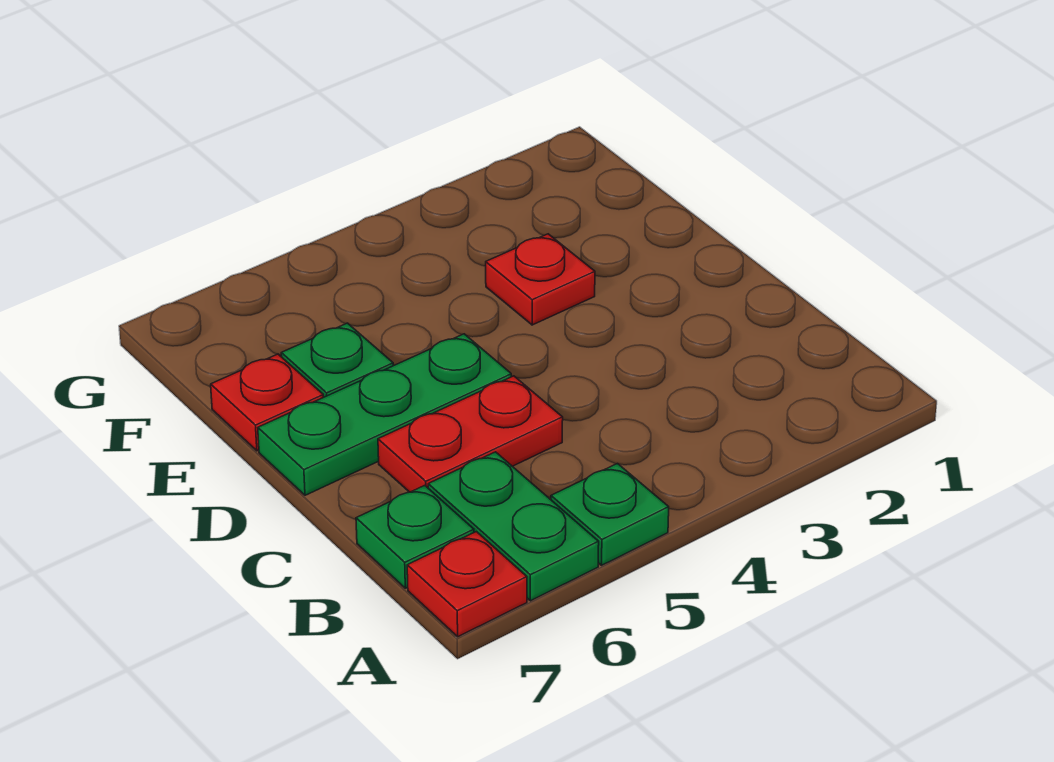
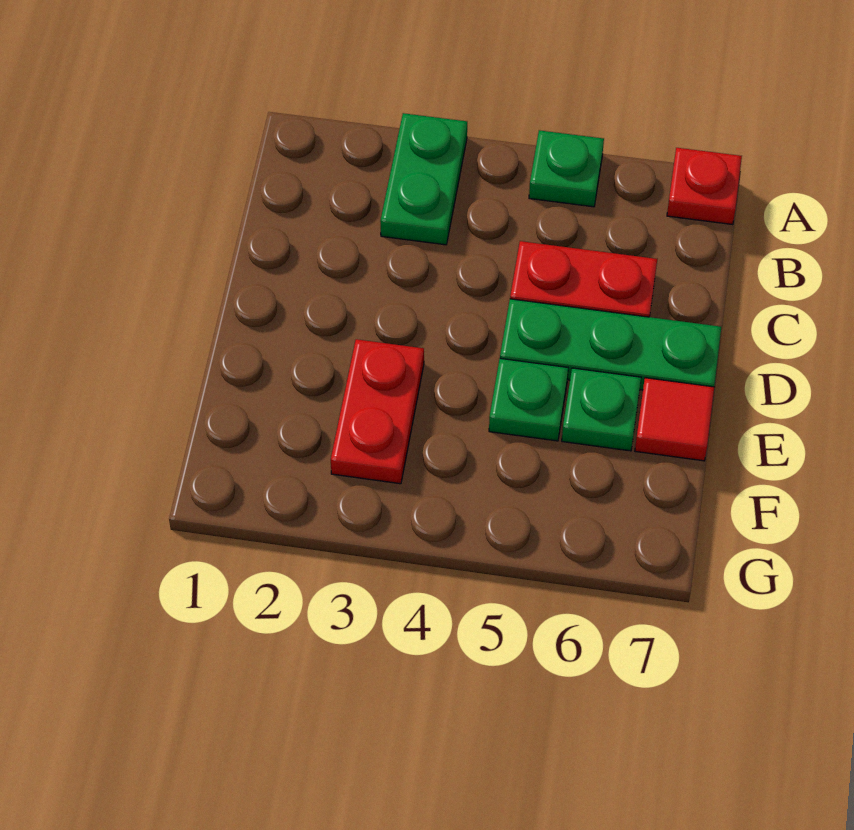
green 1x2 plate [428,452,599,601] -> green 1x2 plate moved to [380,113,467,245]
green 1x1 plate [356,485,474,588] -> green 1x1 plate moved to [489,358,568,441]
red 1x1 plate [486,234,595,325] -> red 1x2 plate [331,339,424,484]
red 1x1 plate [211,354,323,451] -> red 1x1 tile [635,378,714,461]

